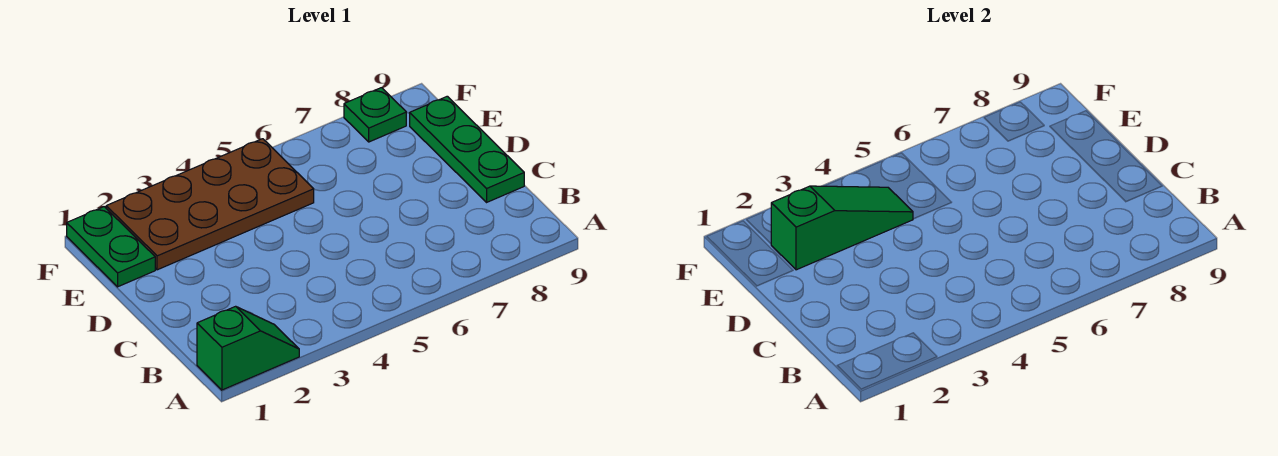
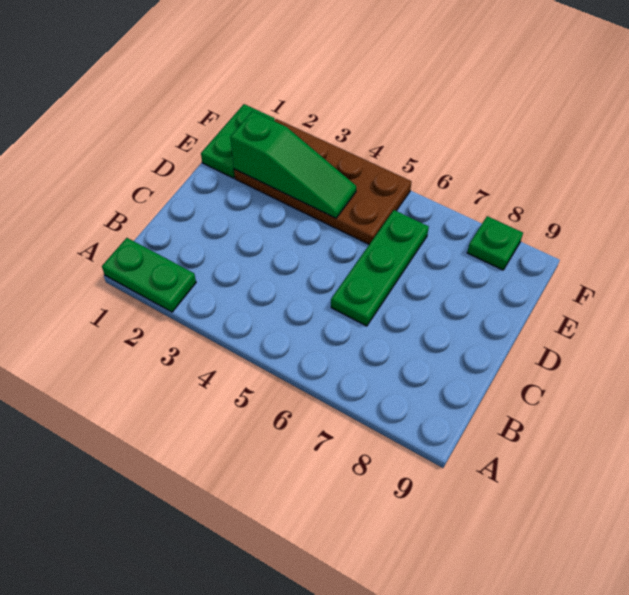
green 1x2 slope [197,306,299,390] -> green 1x2 plate [102,238,196,312]
green 1x3 plate [410,96,524,202] -> green 1x3 plate moved to [331,210,429,326]

